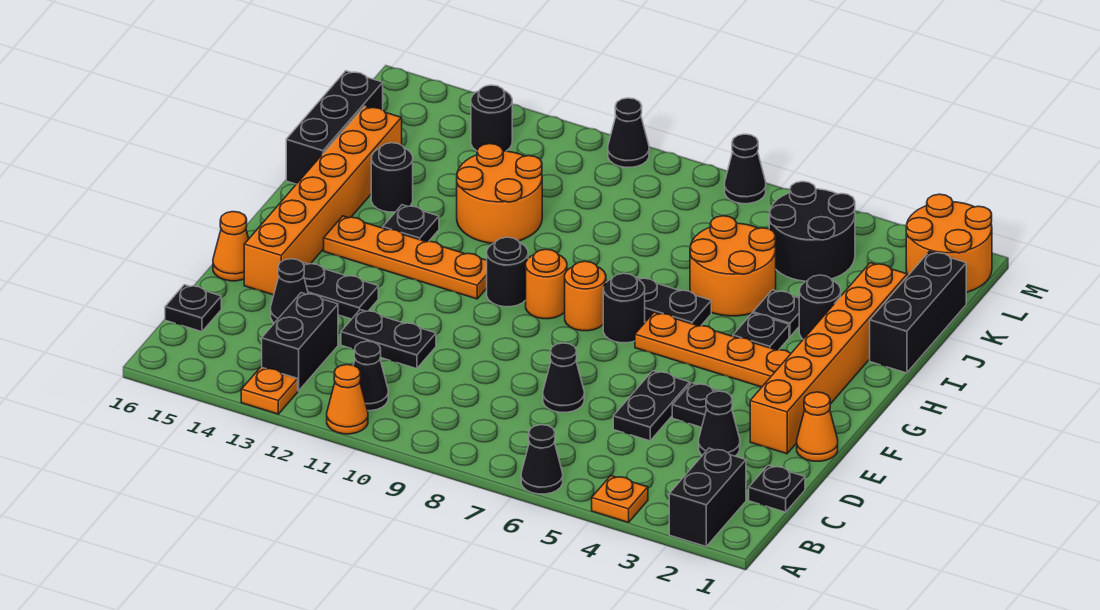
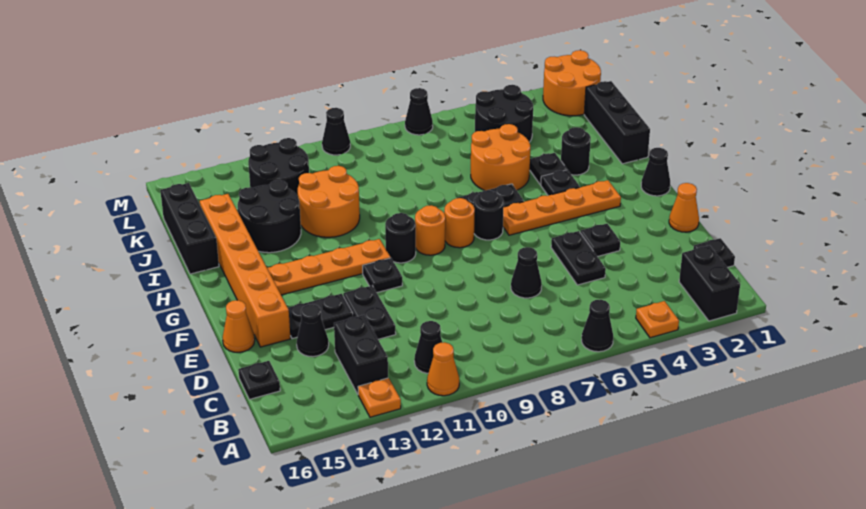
black 1x1 cone [699,391,740,456] -> black 1x1 cone moved to [641,148,670,196]
black 1x2 plate [341,310,436,369] -> black 1x2 plate turned to [343,286,396,339]
orange 1x6 brick [750,263,907,454] -> none
black 1x1 plate [383,205,439,242] -> black 1x1 plate moved to [363,258,402,292]
black 1x1 round brick [371,143,413,212] -> black 2x2 round brick [238,180,301,253]
black 1x1 round brick [471,85,512,151] -> black 2x2 round brick [248,138,309,196]

